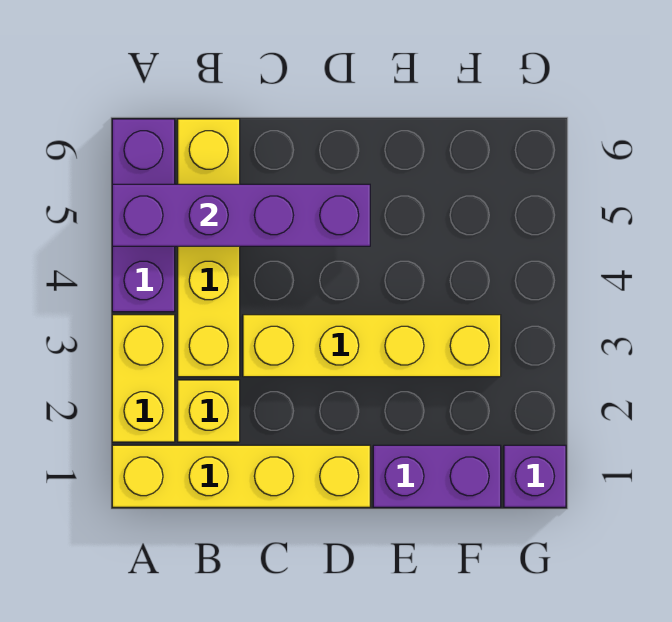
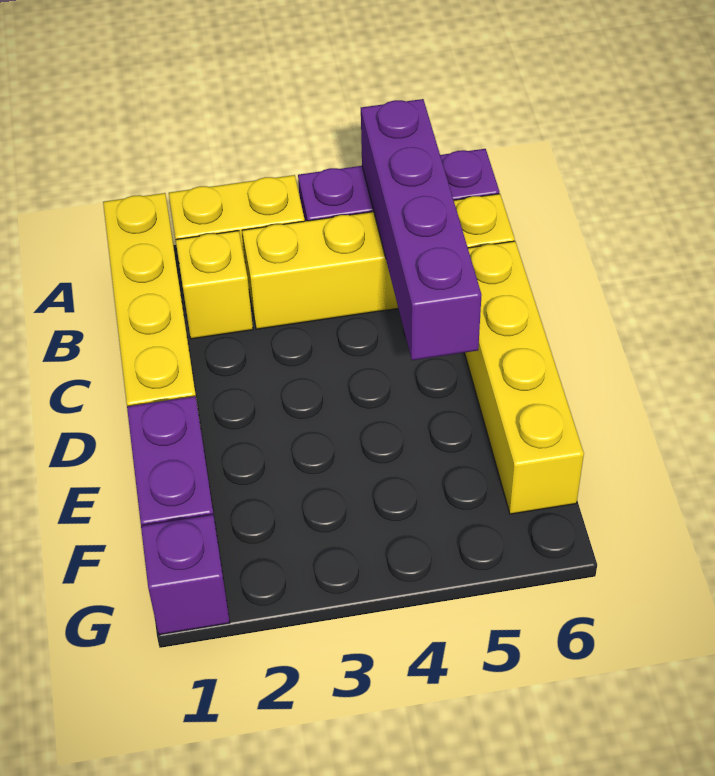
yellow 1x4 brick [243,315,501,377] -> yellow 1x4 brick moved to [465,241,584,514]

